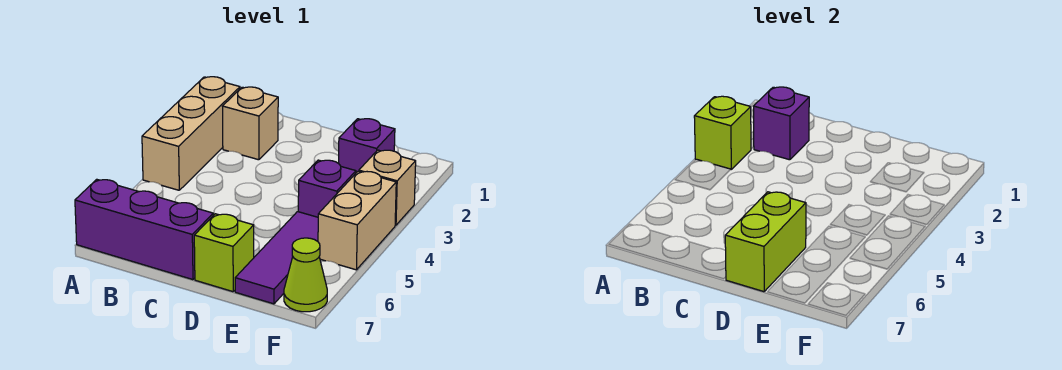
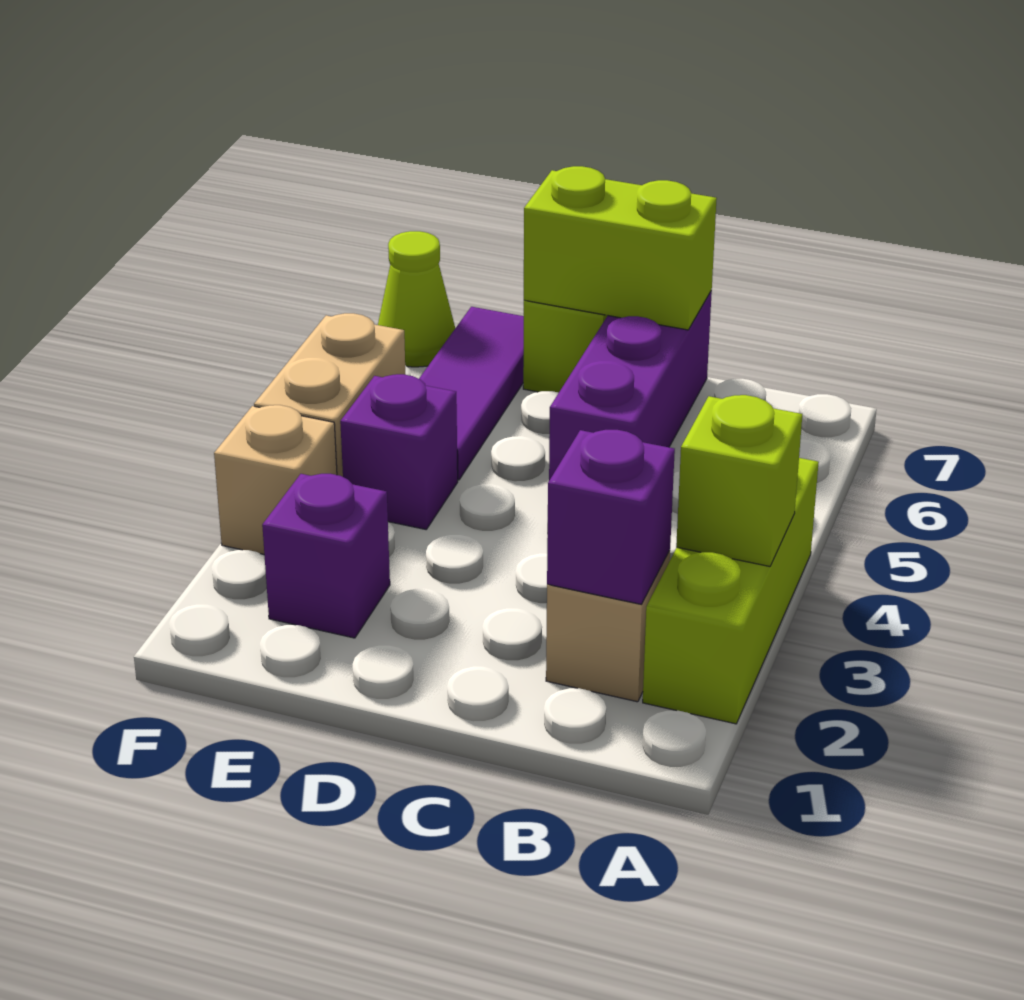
tan 1x3 brick [142,77,240,190] -> lime 1x3 brick [643,458,819,724]
purple 1x3 brick [75,179,213,280] -> purple 1x3 brick turned to [549,291,712,480]
lime 1x2 brick [725,192,806,292] -> lime 1x2 brick turned to [524,166,717,330]

